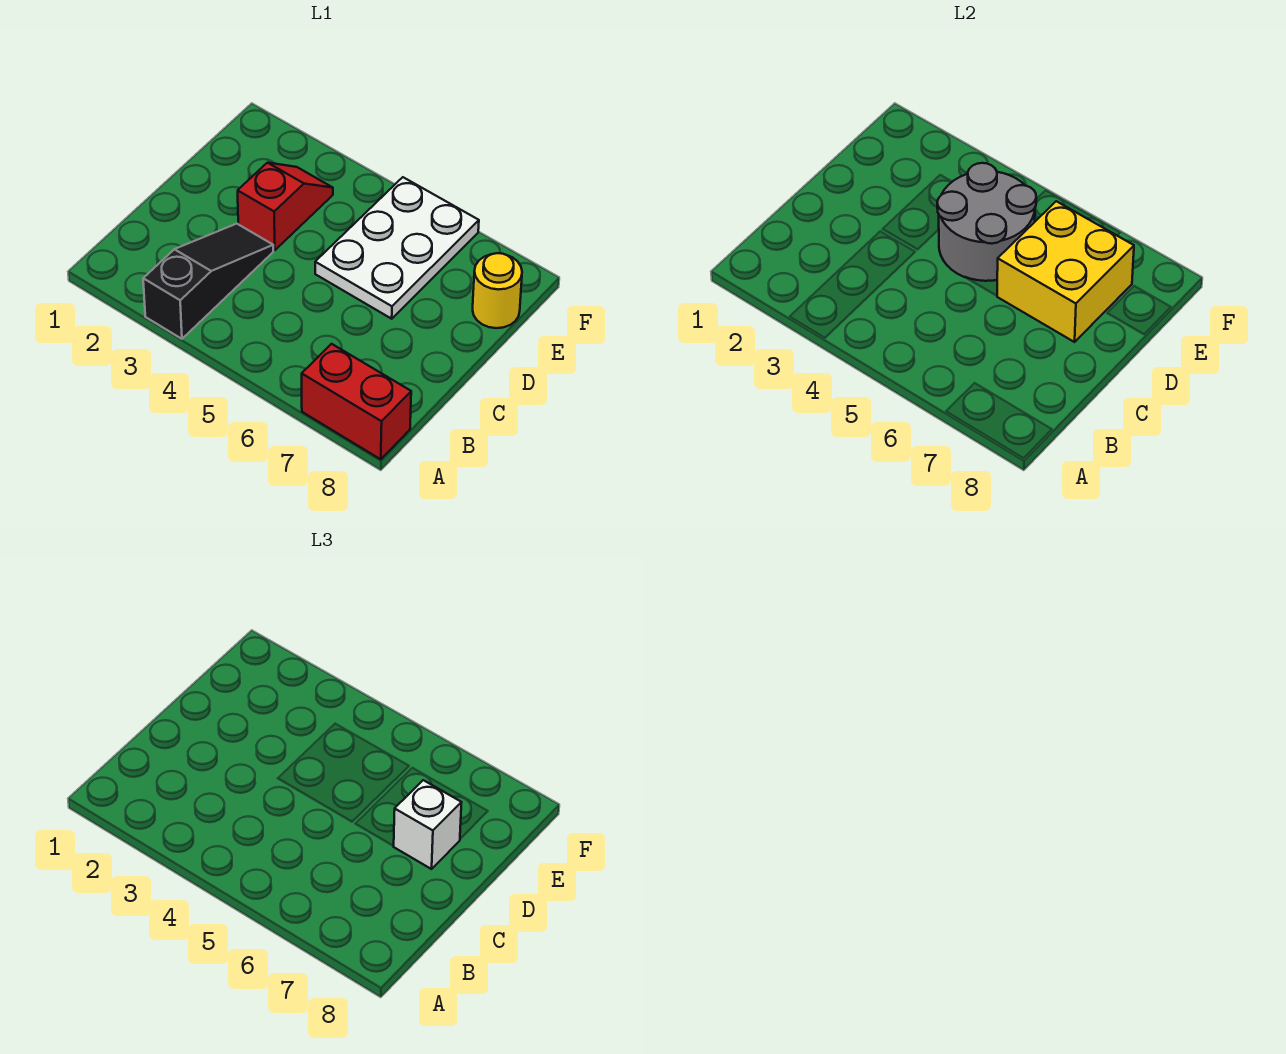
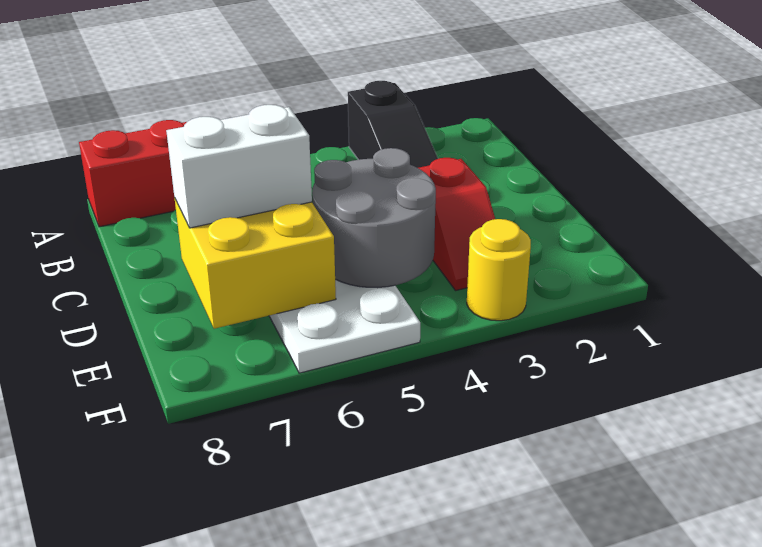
white 1x1 brick [394,780,462,869] -> white 1x2 brick [166,105,312,228]
yellow 1x1 round brick [473,253,522,328] -> yellow 1x1 round brick moved to [467,219,531,321]

